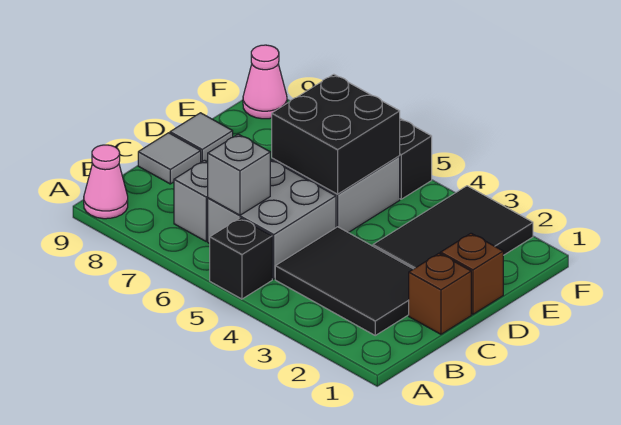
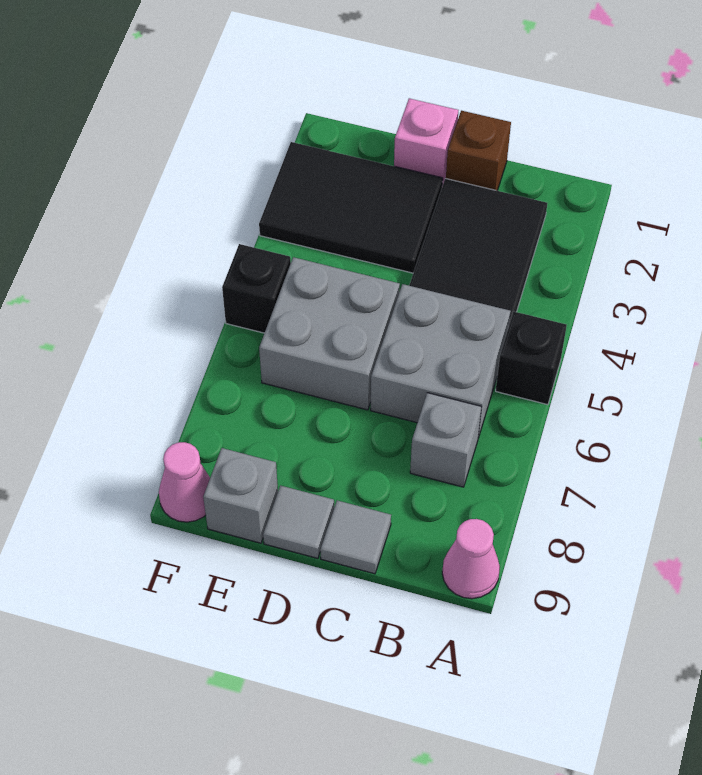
grey 1x1 brick [208,134,270,215] -> grey 1x1 brick moved to [203,448,278,543]
brown 1x1 brick [441,233,503,314] -> pink 1x1 brick [394,98,458,186]
black 2x2 brick [272,74,400,194] -> none

